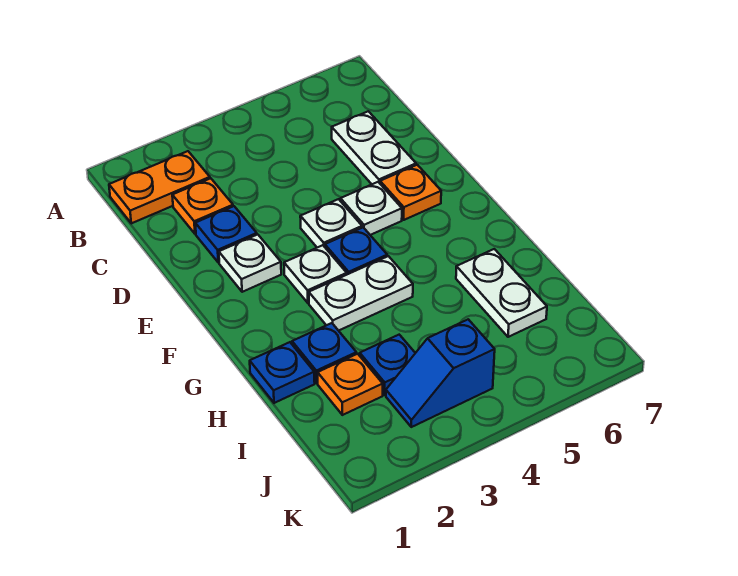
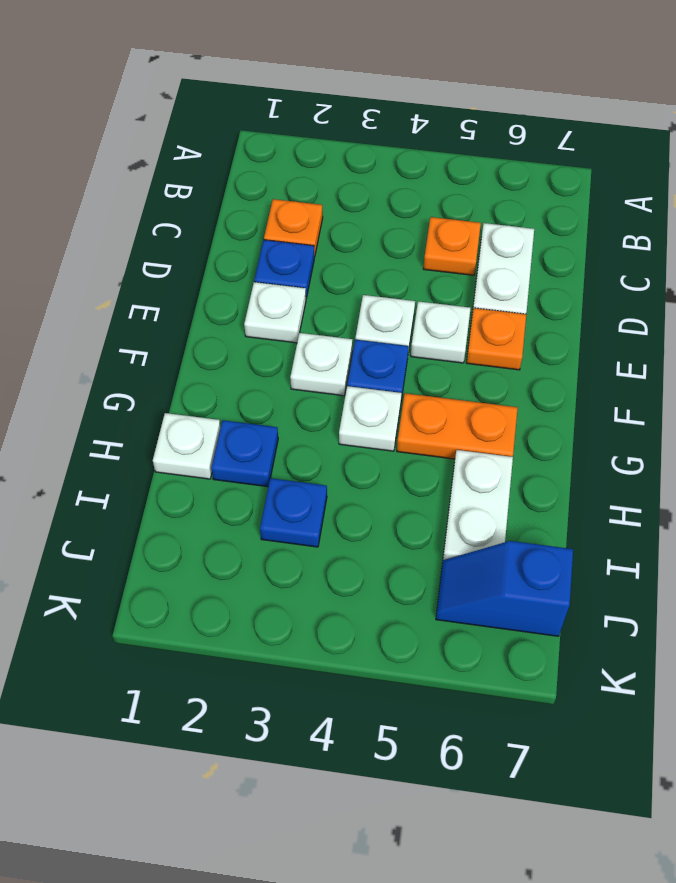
orange 1x2 plate [109,151,210,223] -> orange 1x2 plate moved to [397,393,518,459]
white 1x2 plate [309,256,413,331] -> white 1x1 plate [339,386,402,451]
blue 1x1 plate [250,342,315,403] -> white 1x1 plate [153,413,221,479]
orange 1x1 plate [318,354,383,415] -> orange 1x1 plate moved to [423,217,481,275]
blue 1x2 slope [386,319,495,427] -> blue 1x2 slope moved to [436,541,573,636]

